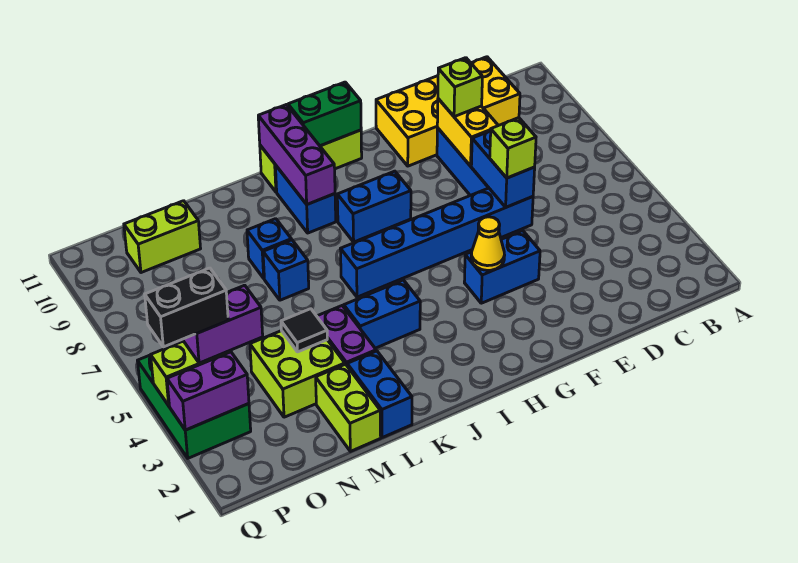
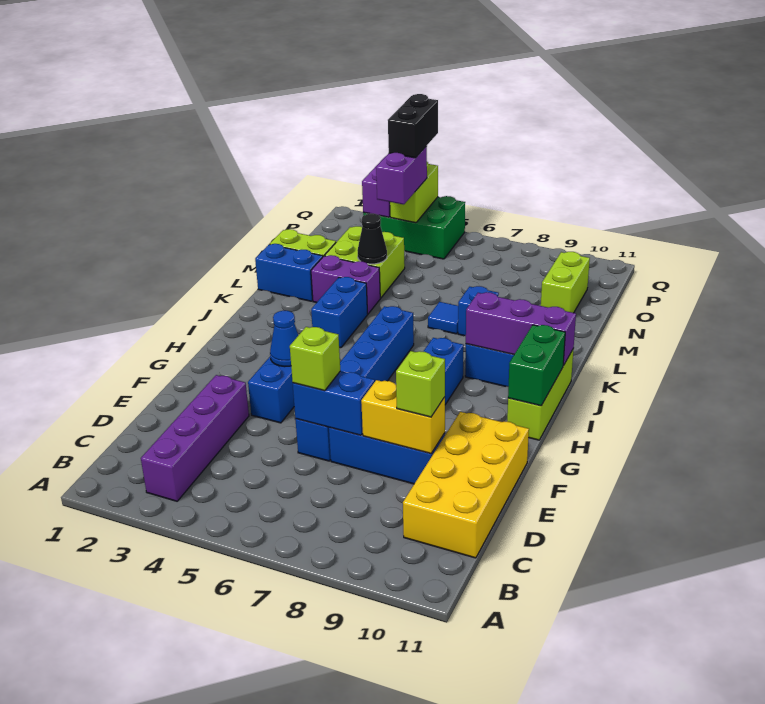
none -> purple 1x4 brick [141,375,249,501]
yellow 1x1 cone [471,217,505,270] -> blue 1x1 cone [270,311,298,367]
blue 1x1 brick [263,240,309,300] -> blue 1x1 tile [428,302,458,334]
black 1x1 tile [281,309,327,352] -> black 1x1 cone [357,214,387,264]

